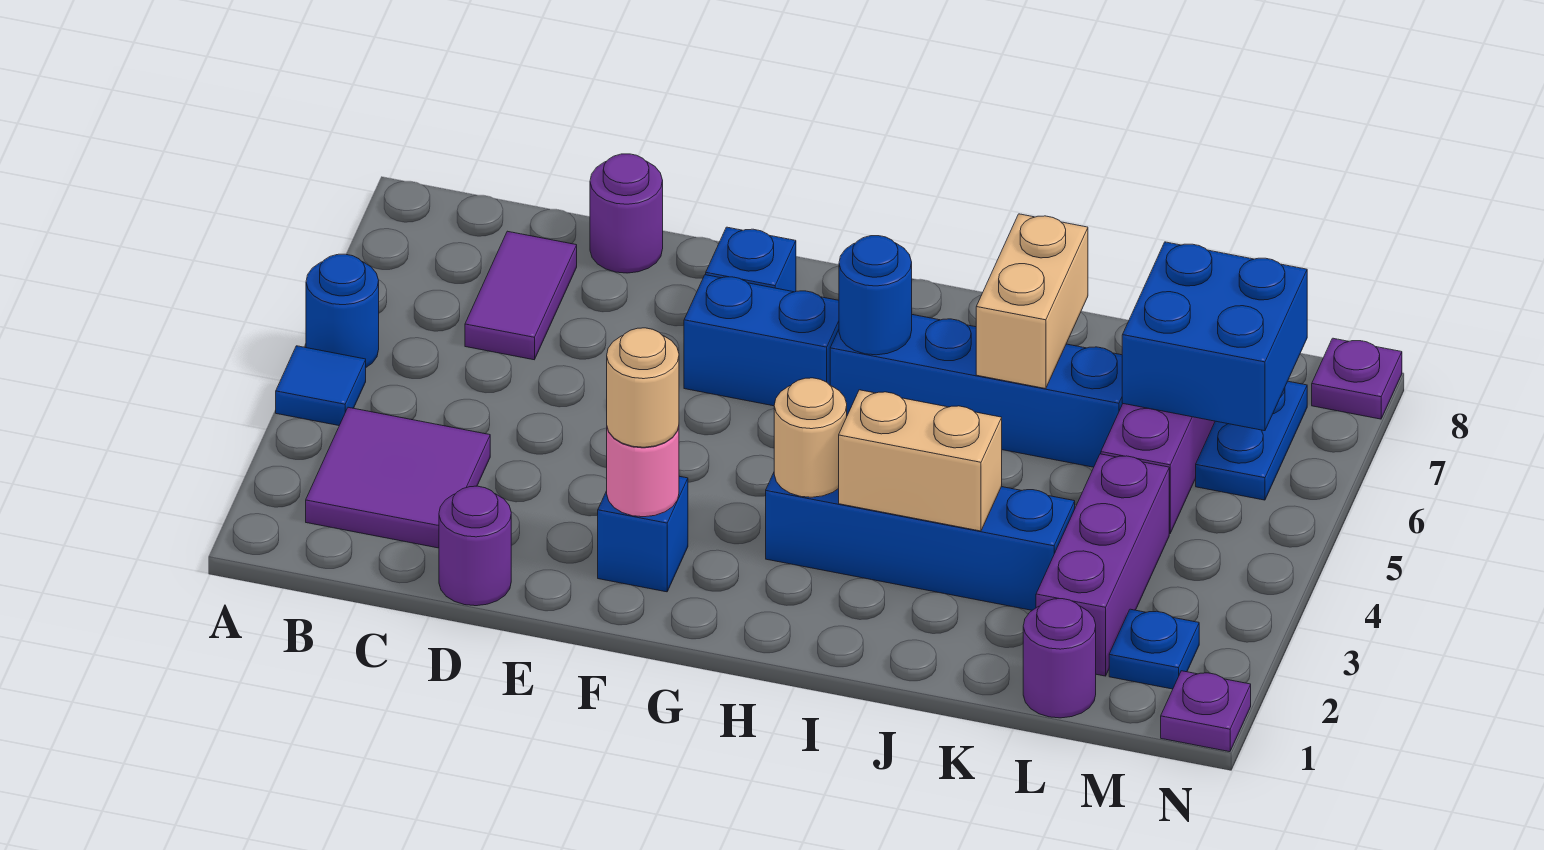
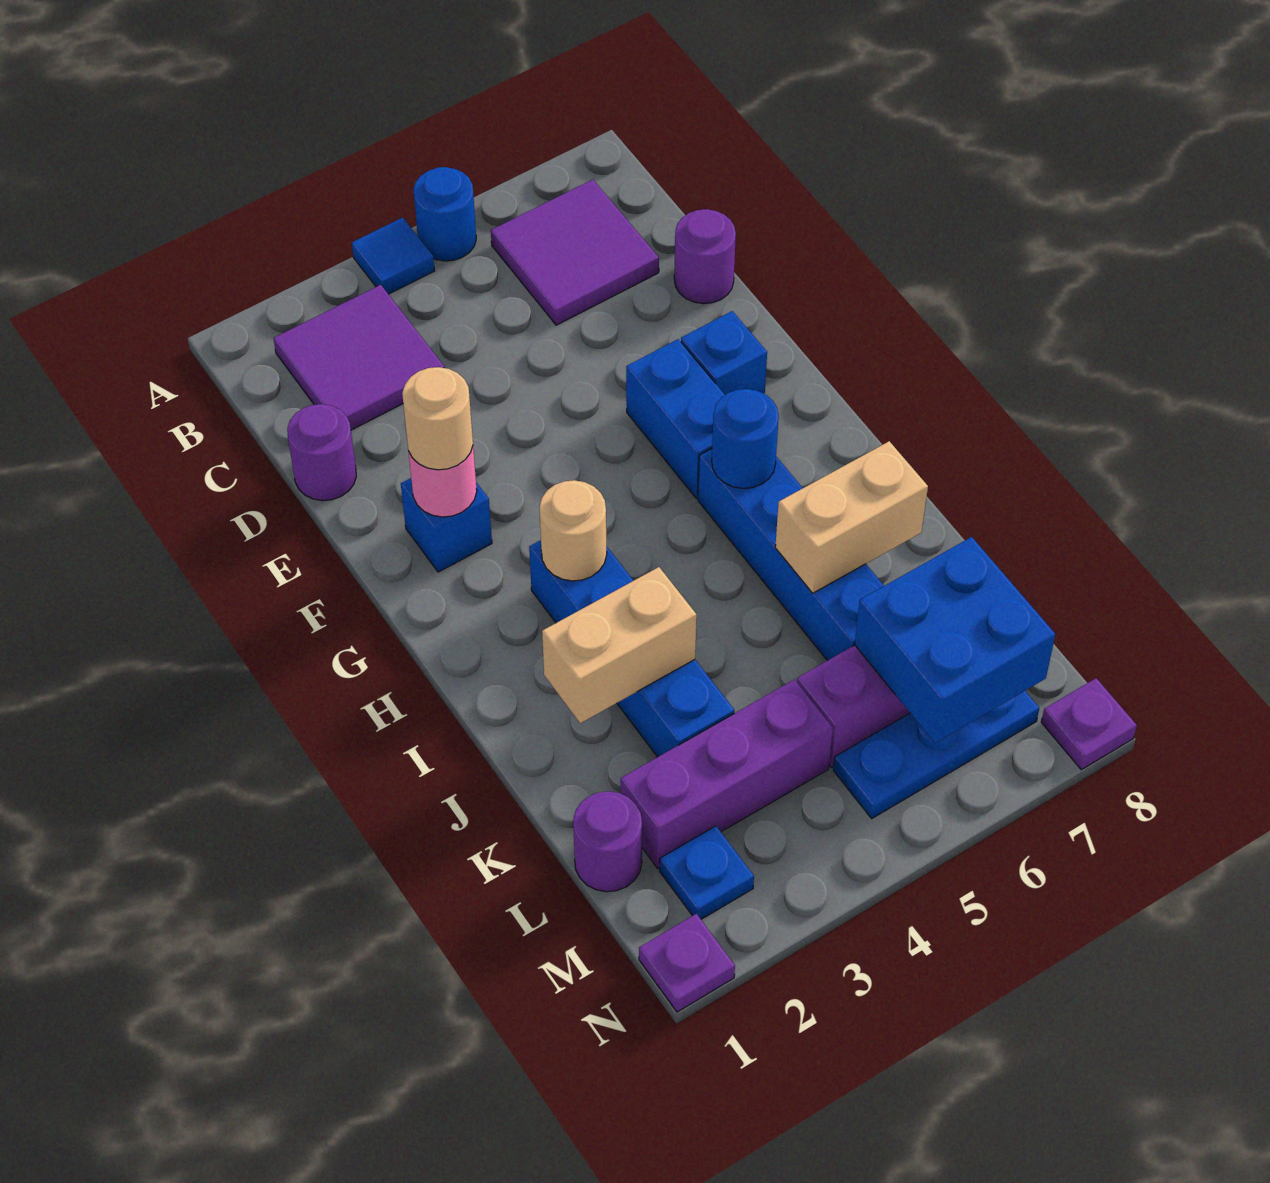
purple 1x2 tile [465,231,577,360] -> purple 2x2 tile [491,180,659,325]
tan 1x2 brick [839,390,1002,531] -> tan 1x2 brick turned to [542,567,697,723]
blue 1x2 plate [1196,381,1307,500] -> blue 1x3 plate [833,691,1039,818]

